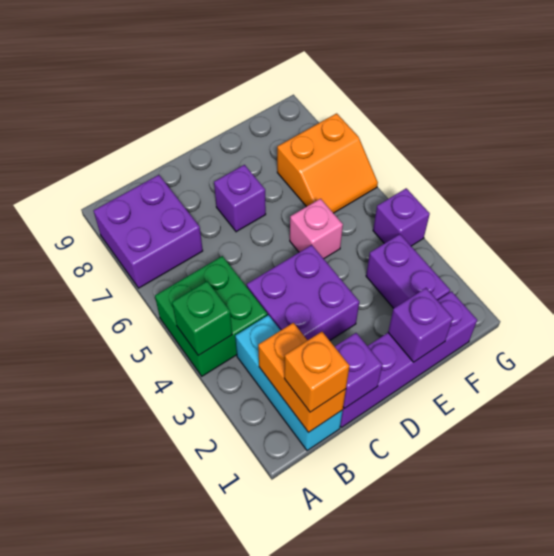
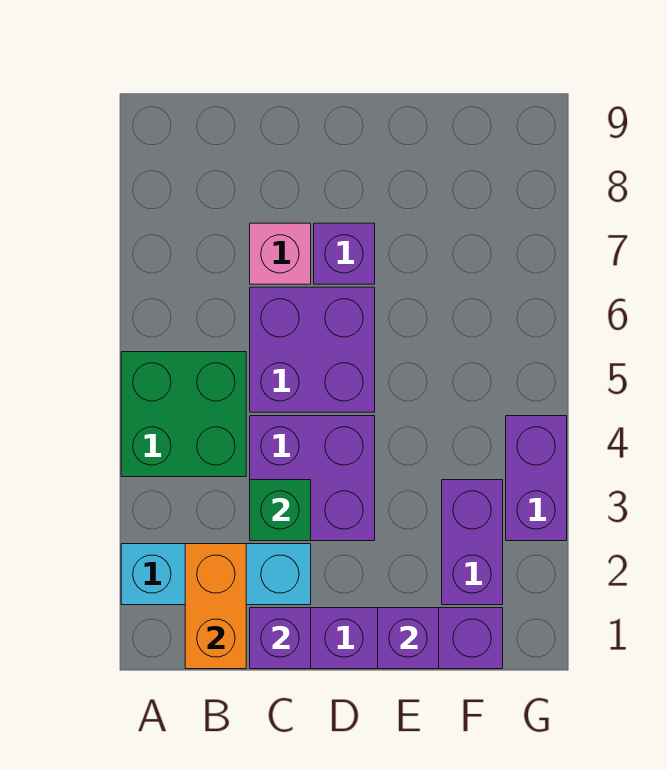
green 1x1 brick [172,281,232,356] -> green 1x1 brick moved to [250,480,311,541]
purple 2x2 brick [94,175,203,288] -> purple 2x2 brick moved to [250,287,375,412]
cyan 1x3 brick [235,315,343,451] -> cyan 1x3 brick turned to [121,544,311,605]
orange 1x1 brick [284,332,350,412] -> none
pink 1x1 brick [290,199,343,259] -> pink 1x1 brick moved to [250,223,311,284]
orange 2x2 slope [277,113,378,213] -> none
purple 1x1 brick [373,188,430,246] -> purple 1x2 brick [506,416,567,541]

